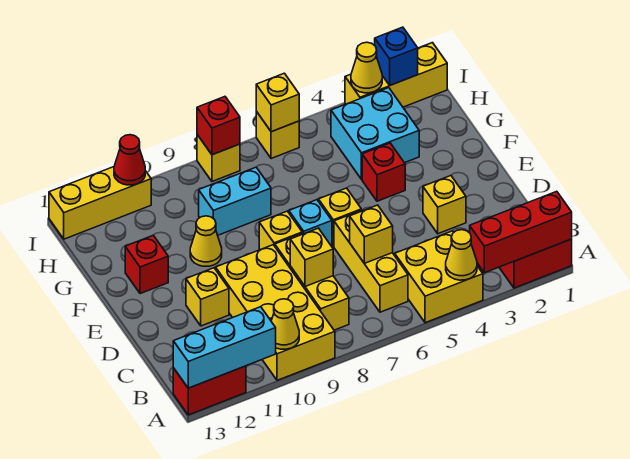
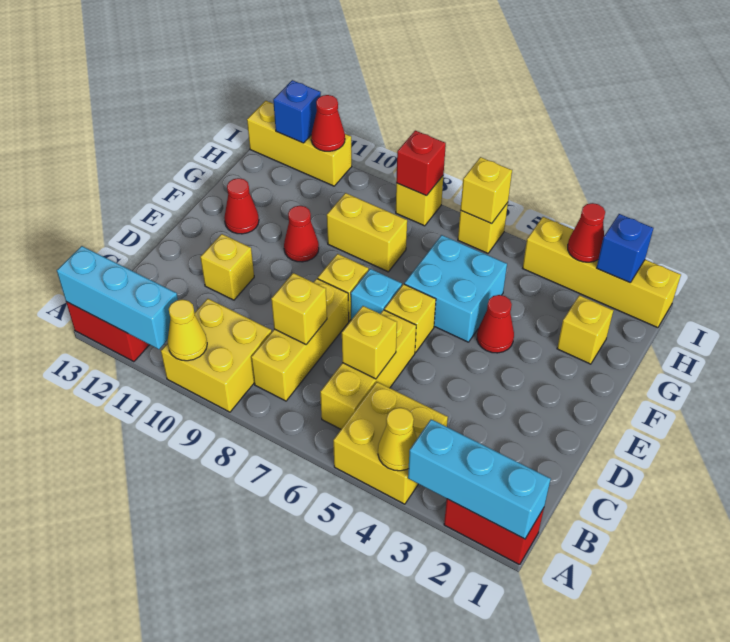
red 1x3 brick [470,191,572,273] -> cyan 1x3 brick [408,419,551,539]
yellow 2x4 brick [216,245,335,380] -> yellow 2x2 brick [161,299,272,412]
yellow 1x1 brick [423,176,466,234] -> yellow 1x1 brick moved to [557,295,613,364]
red 1x1 brick [362,143,405,201] -> red 1x1 cone [477,295,514,353]
yellow 1x1 cone [190,216,222,266] -> red 1x1 cone [284,206,319,262]
red 1x1 brick [125,235,168,294] -> red 1x1 cone [224,178,259,234]
cyan 2x2 brick [331,88,419,179] -> cyan 2x2 brick moved to [404,235,507,342]
cyan 1x2 brick [199,167,271,235] -> yellow 1x2 brick [327,193,407,272]
yellow 1x3 brick [345,43,447,107] -> yellow 1x4 brick [523,217,681,328]
yellow 1x1 cone [351,42,382,93] -> red 1x1 cone [568,203,605,262]
none -> blue 1x1 brick [273,80,321,143]

